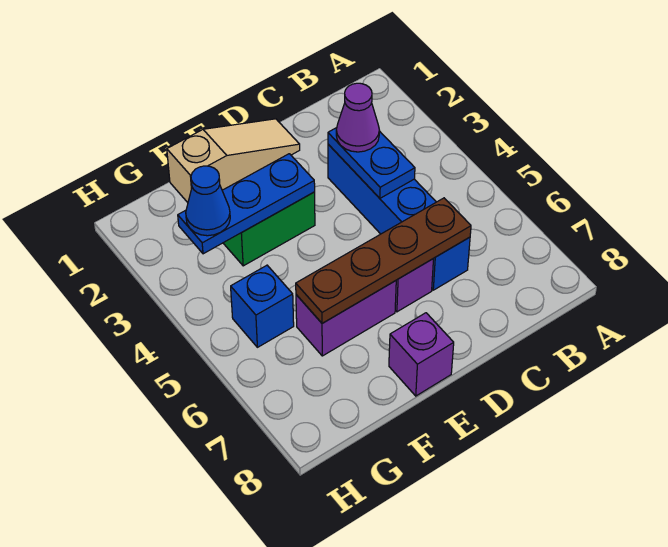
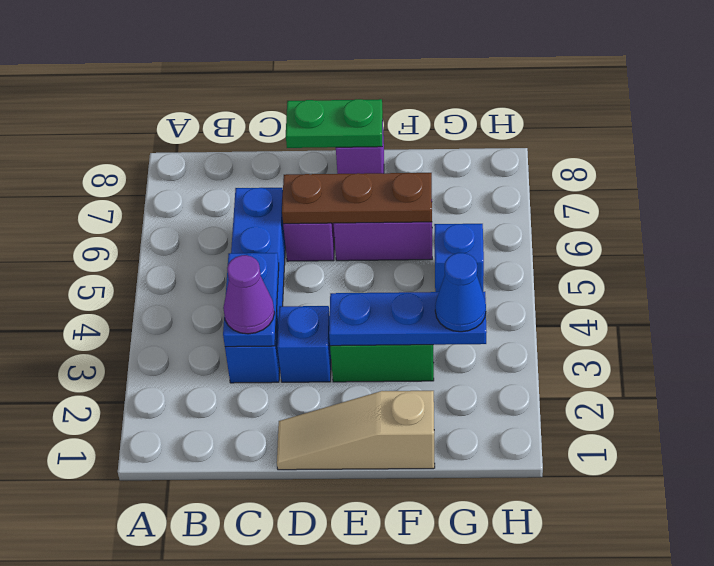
brown 1x4 plate [296,198,471,323] -> brown 1x3 plate [282,173,432,224]
none -> blue 1x1 brick [277,306,331,382]
none -> green 1x2 plate [286,99,383,148]

